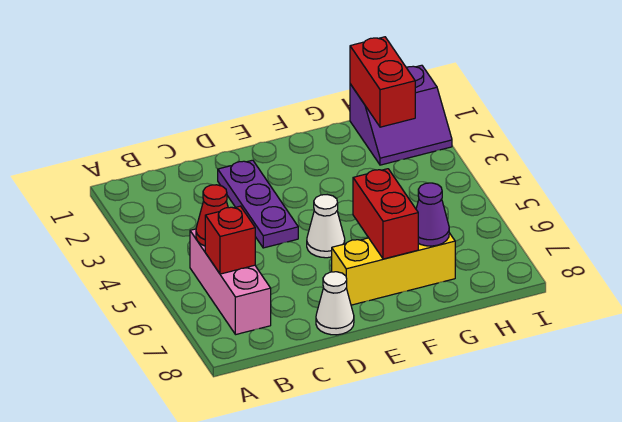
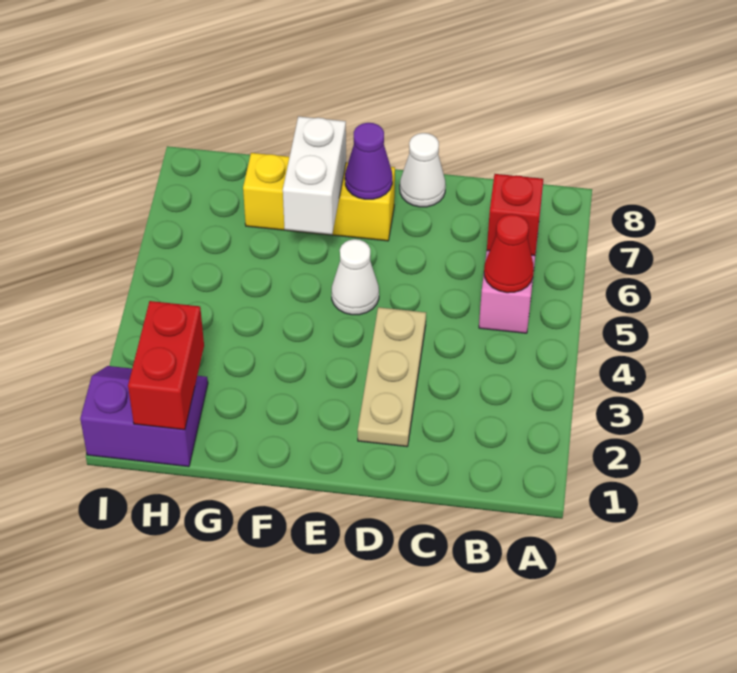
purple 1x3 plate [218,160,298,248] -> tan 1x3 plate [358,307,426,447]
red 1x2 brick [353,169,418,259] -> white 1x2 brick [283,116,346,235]
purple 1x1 cone [416,183,449,246] -> purple 1x1 cone moved to [345,123,392,199]

